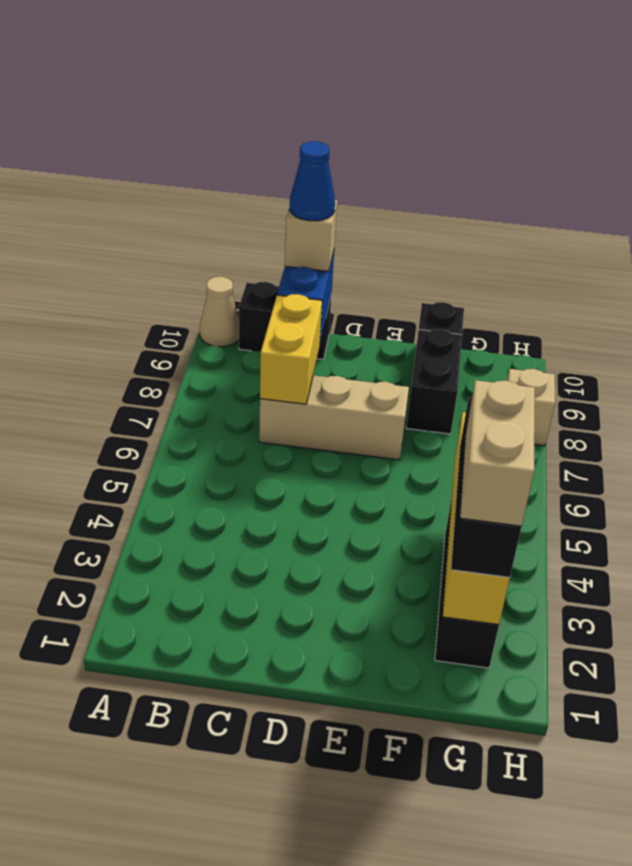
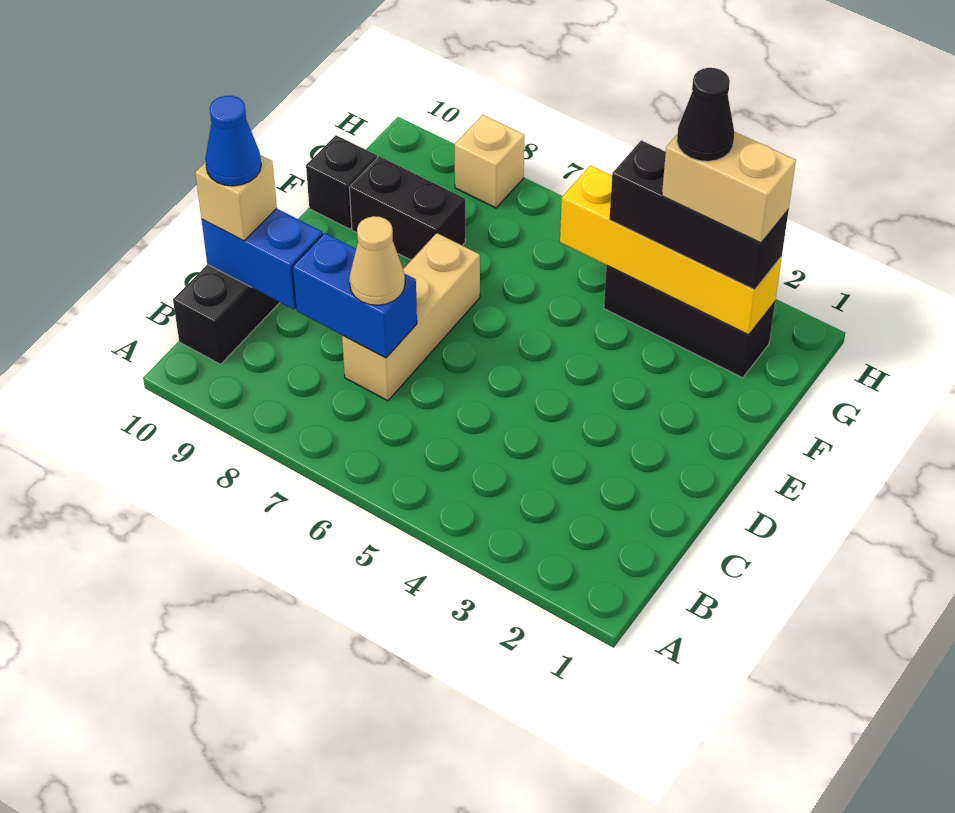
tan 1x1 cone [200,277,239,347] -> tan 1x1 cone moved to [349,216,405,305]
yellow 1x2 brick [260,294,322,404] -> blue 1x2 brick [292,233,417,358]
none -> black 1x1 cone [677,68,734,161]

